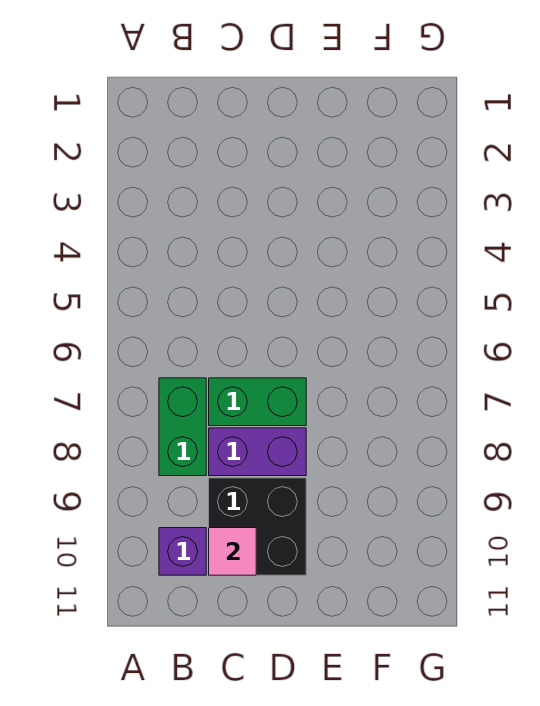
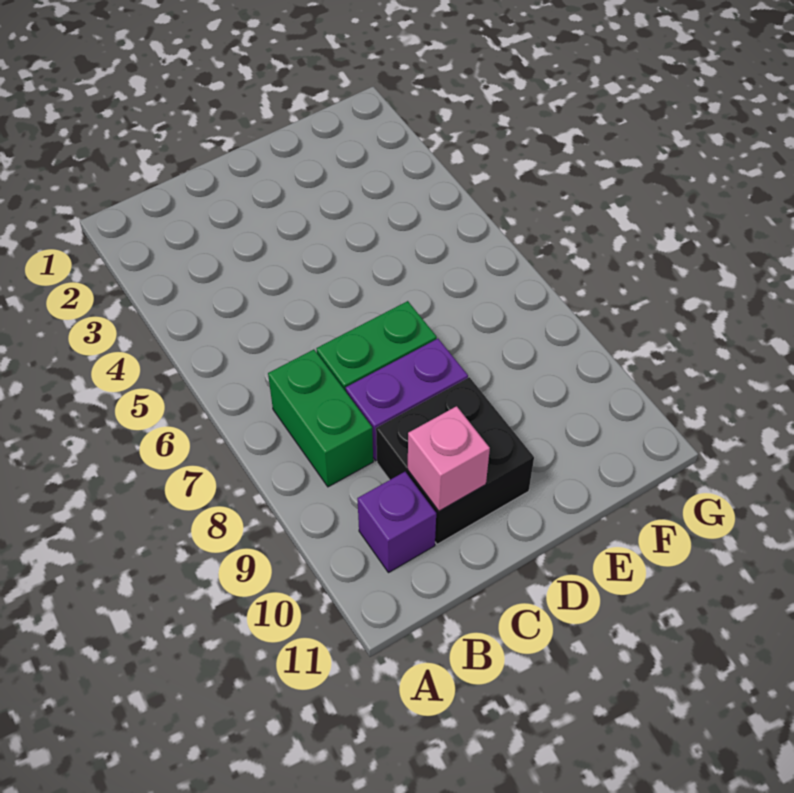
pink 1x1 tile [209,528,256,575] -> pink 1x1 brick [408,406,490,511]

